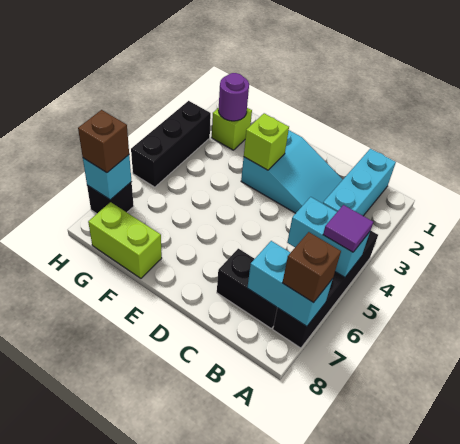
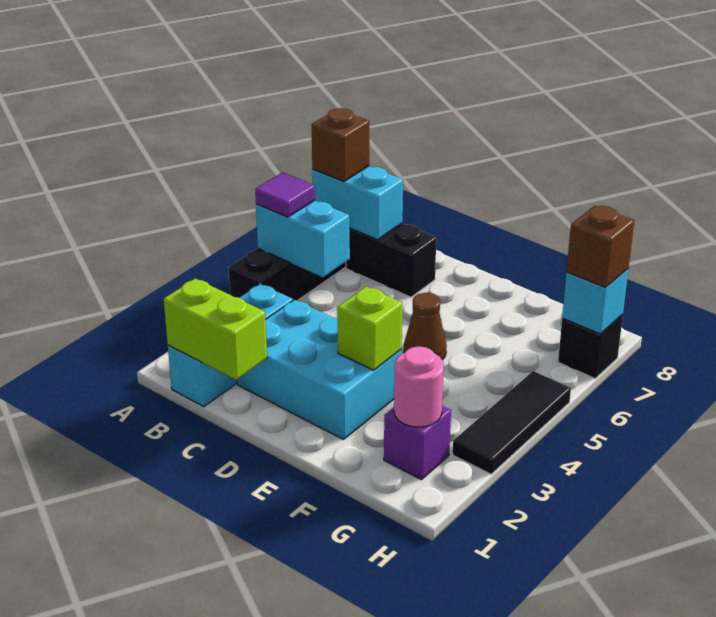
cyan 2x3 slope [241,131,343,213] -> cyan 2x3 brick [237,300,402,439]
none -> brown 1x1 cone [403,293,447,360]
lime 1x2 brick [88,202,162,278] -> lime 1x2 brick moved to [164,278,267,380]
lime 1x1 brick [212,108,252,150] -> purple 1x1 brick [384,406,451,480]
purple 1x1 round brick [218,73,249,121] -> pink 1x1 round brick [394,347,444,427]
black 1x3 brick [131,101,211,187] -> black 1x3 tile [453,371,571,474]

